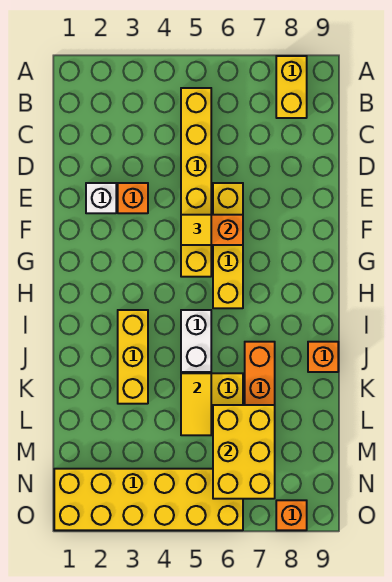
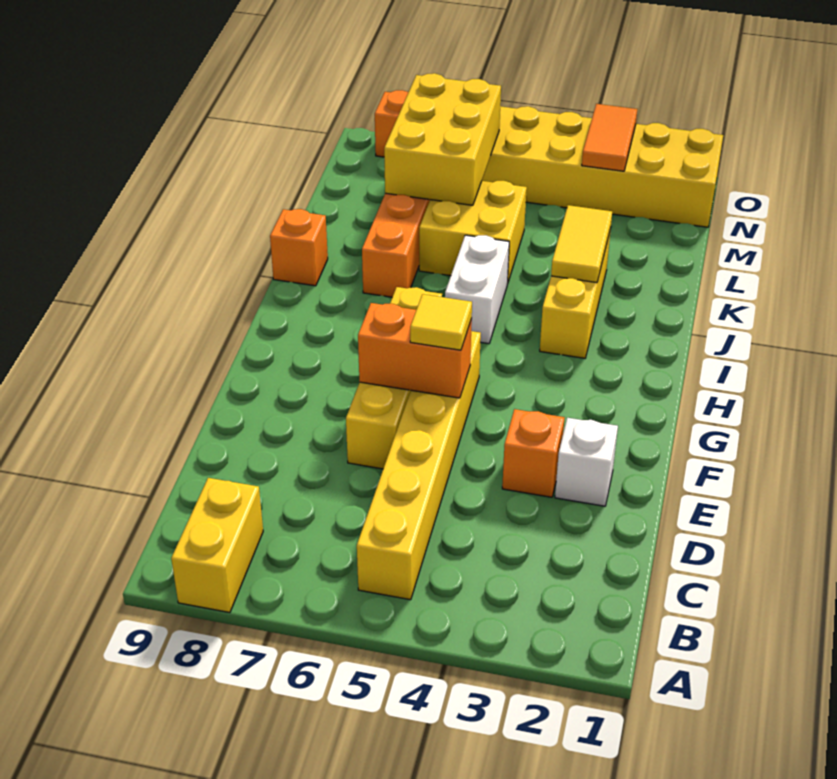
yellow 1x2 tile [181,373,211,435] -> yellow 1x2 tile moved to [551,205,612,283]
none -> orange 1x2 tile [582,104,637,171]

